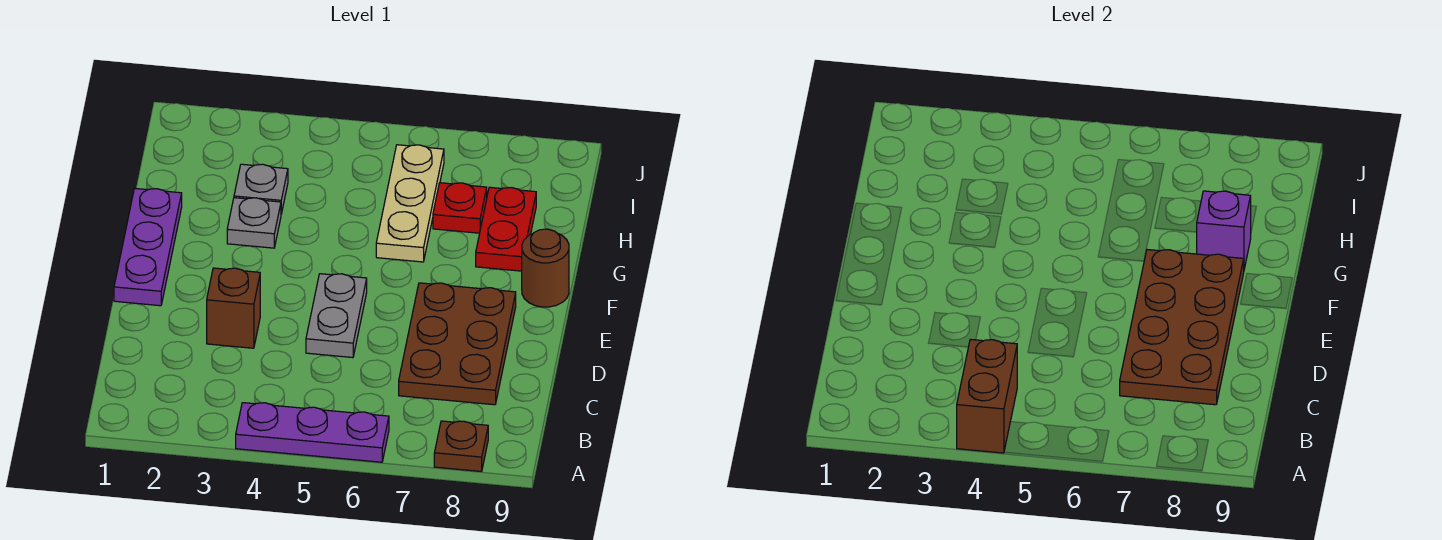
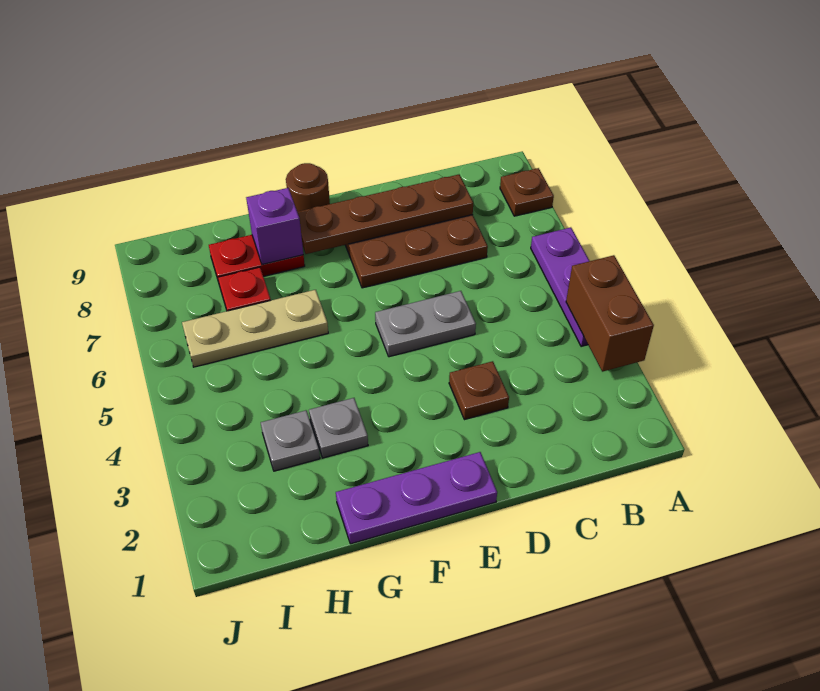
brown 1x2 brick [957,339,1017,453] -> brown 1x2 brick turned to [566,255,654,372]
brown 2x4 plate [1120,250,1244,405] -> brown 1x4 plate [298,174,473,254]
brown 1x1 brick [207,268,260,348] -> brown 1x1 plate [449,361,509,420]

